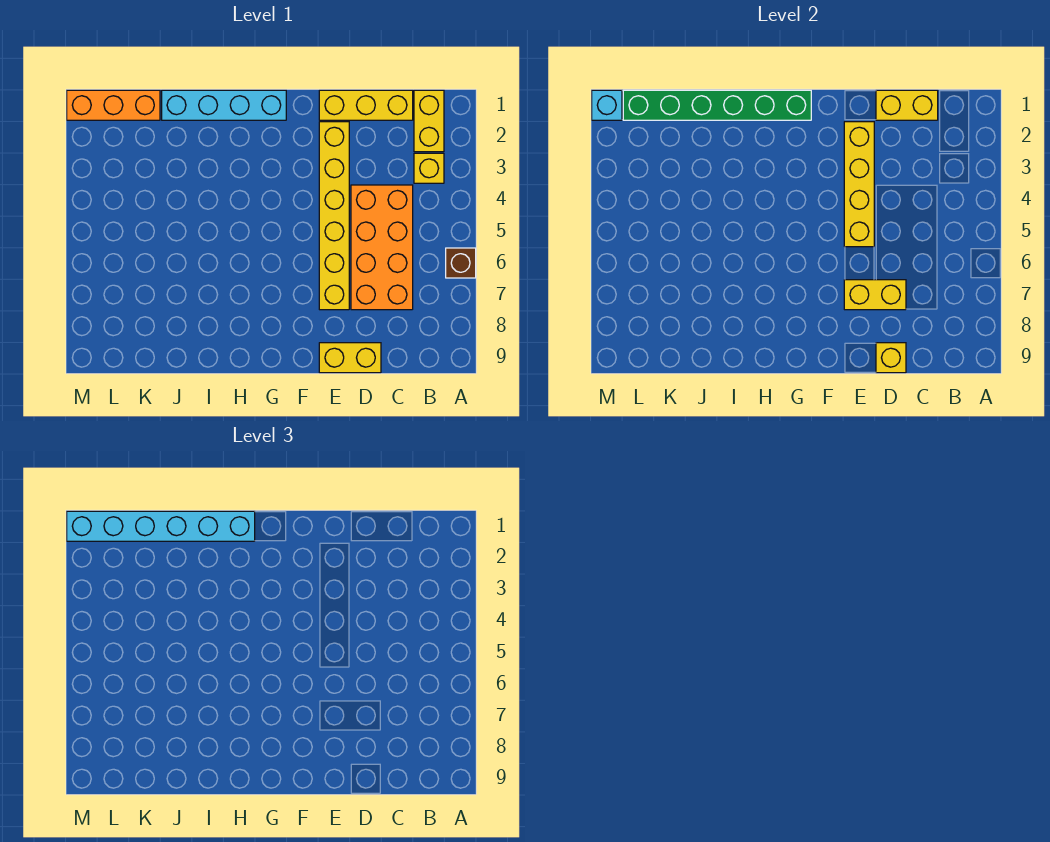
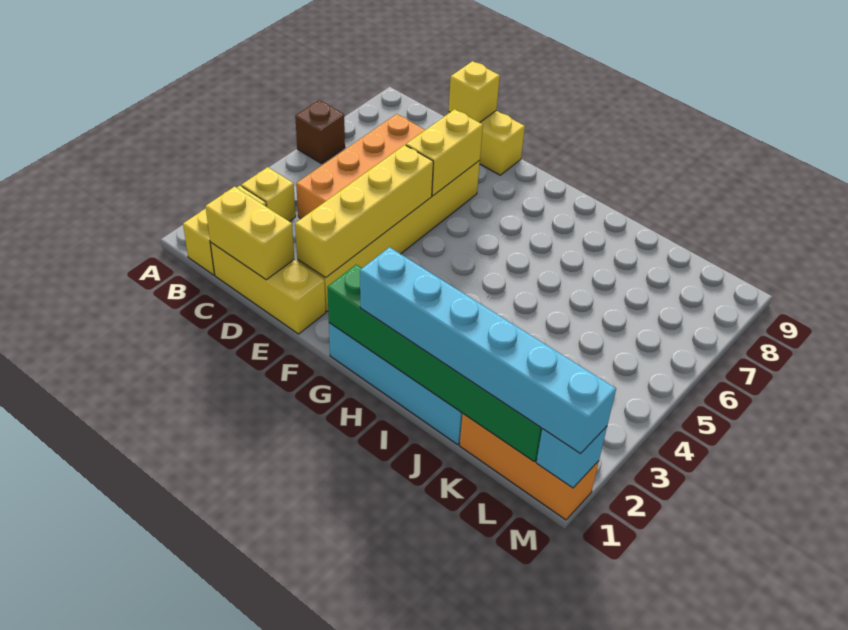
yellow 1x2 brick [844,280,906,310] -> yellow 1x2 brick turned to [406,109,483,196]

